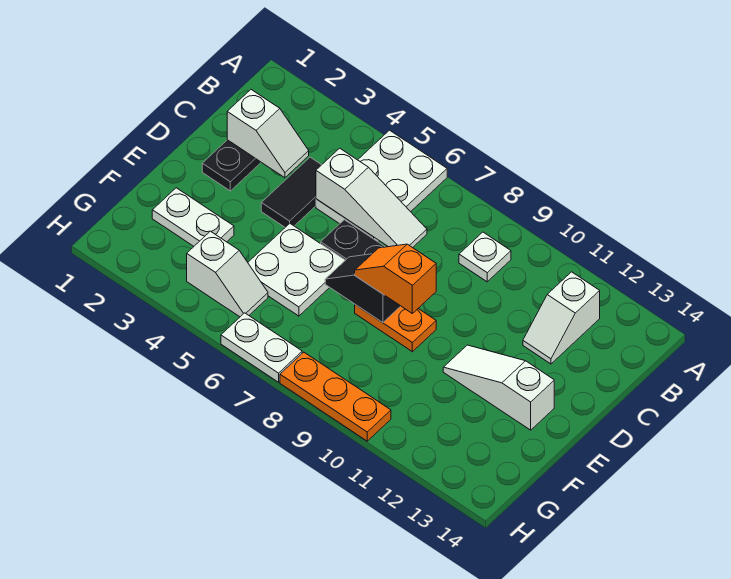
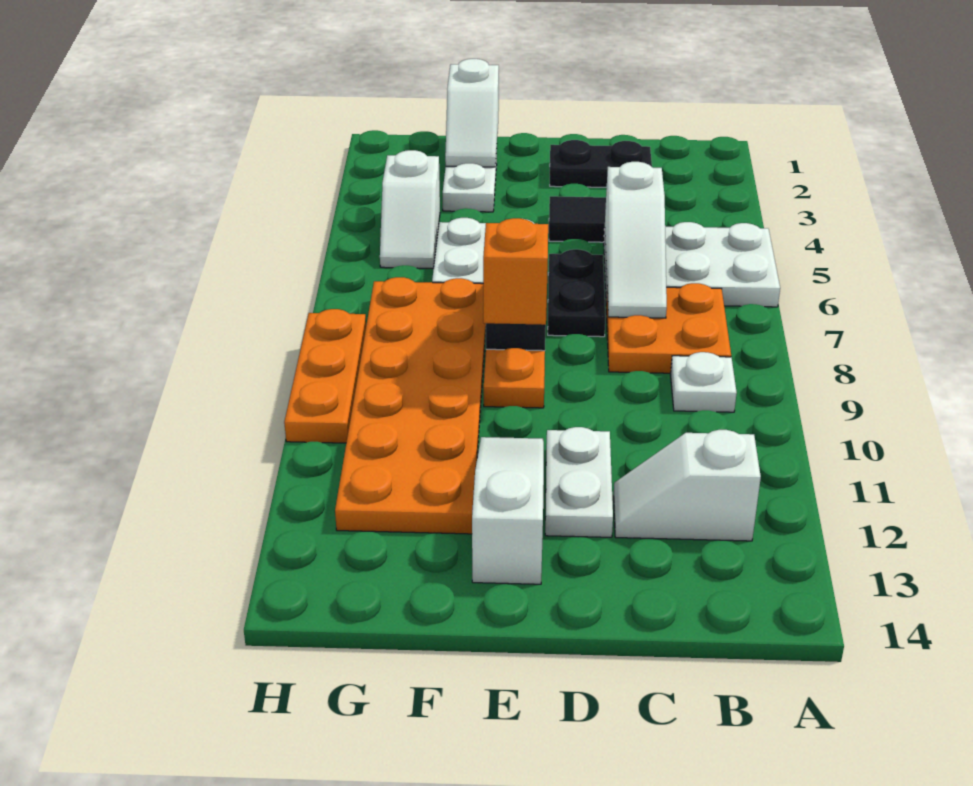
none -> orange 2x2 plate [606,283,731,373]
white 1x2 slope [227,90,309,178] -> white 1x2 slope moved to [445,59,499,167]
none -> orange 2x6 plate [335,277,486,534]
white 1x2 plate [221,313,302,382] -> white 1x2 plate moved to [545,427,613,537]

